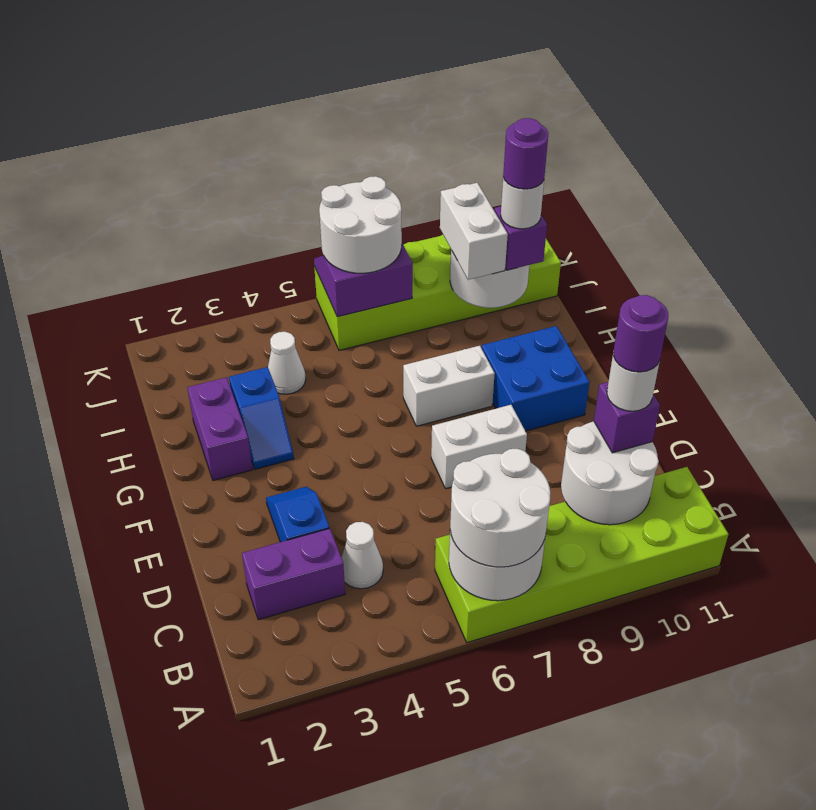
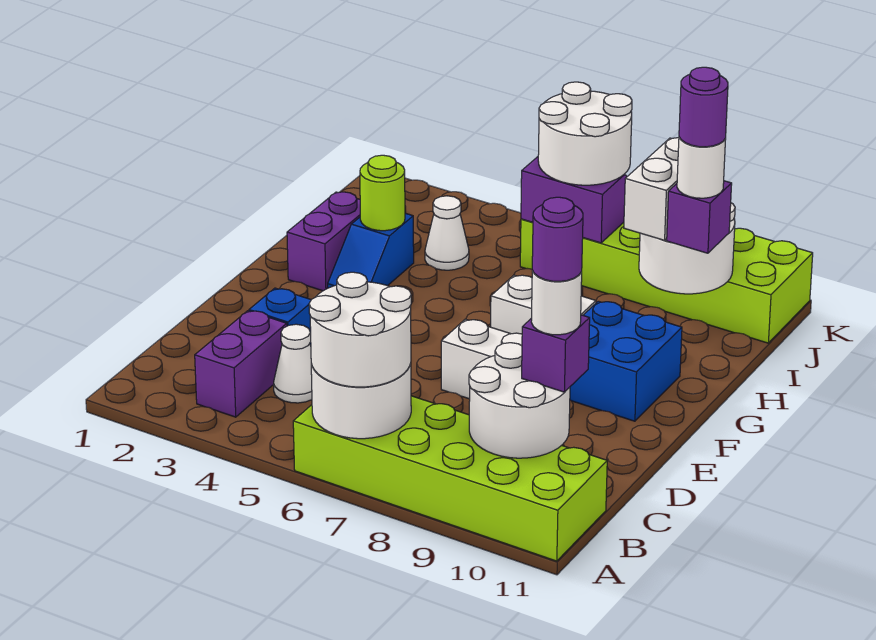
purple 1x2 brick [242,528,345,620] -> purple 1x2 brick turned to [195,311,287,417]
none -> lime 1x1 round brick [360,155,405,231]

